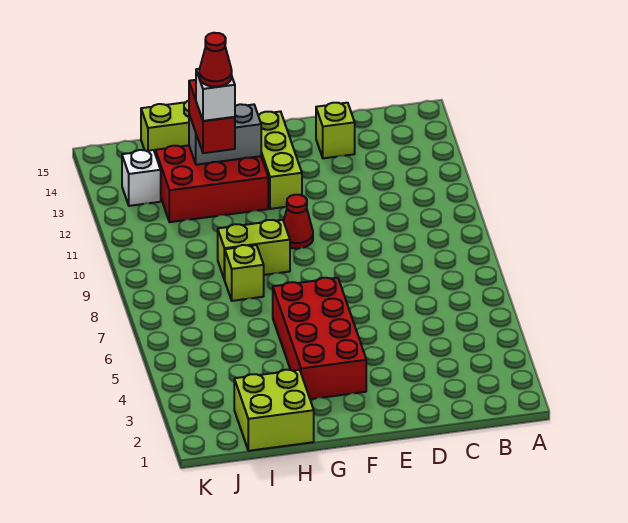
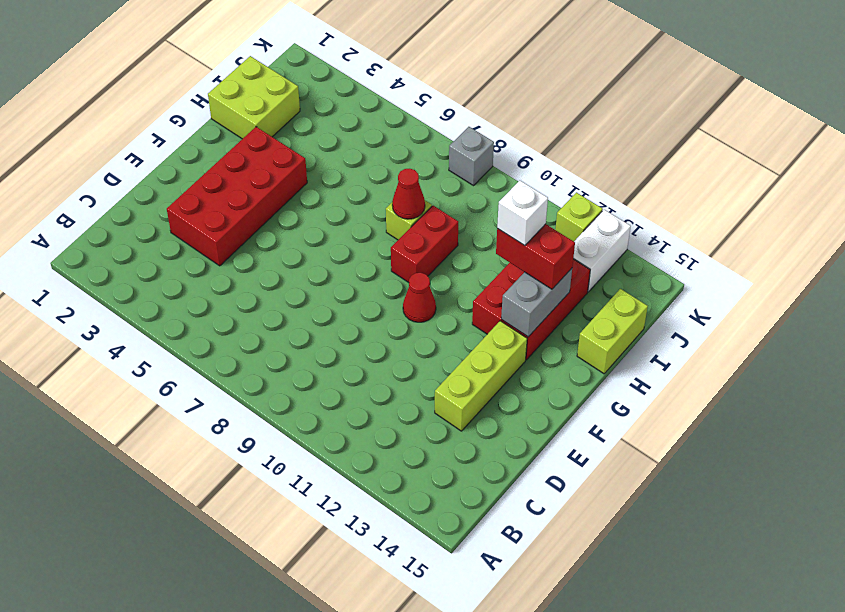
lime 1x1 brick [316,103,355,158] -> lime 1x1 brick moved to [555,192,603,241]
red 2x4 brick [273,278,366,399] -> red 2x4 brick turned to [167,127,307,266]
lime 1x3 brick [258,112,302,209] -> lime 1x3 brick turned to [435,321,527,431]
lime 1x2 brick [218,220,290,280] -> red 1x2 brick [391,206,458,283]
red 1x1 cone [199,33,232,87] -> red 1x1 cone moved to [392,169,425,219]
white 1x1 brick [122,150,161,206] -> white 1x2 brick [573,210,631,292]
none -> grey 1x1 brick [449,127,494,186]

